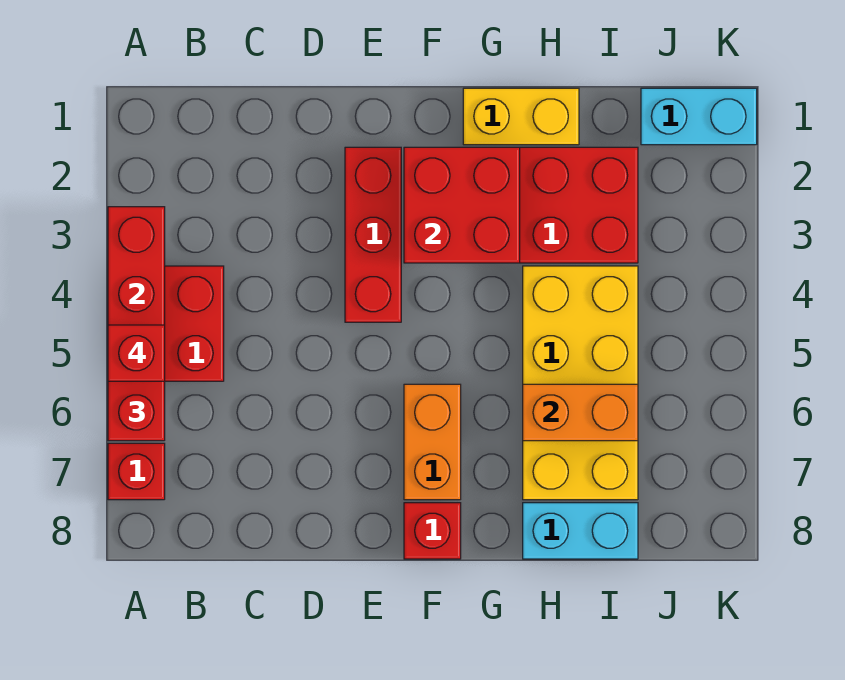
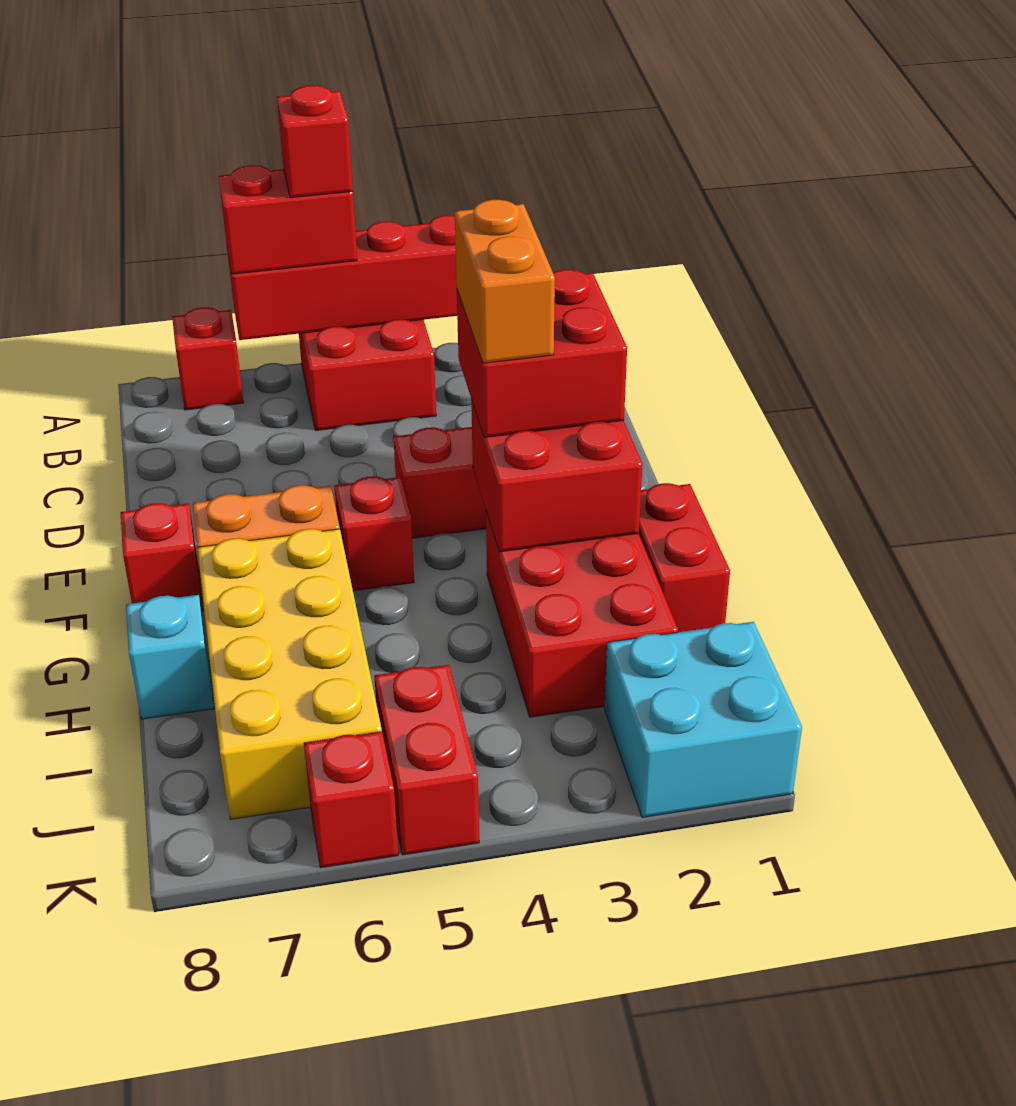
none -> red 2x2 brick [457,270,627,438]
none -> red 1x1 brick [334,476,414,591]
yellow 1x2 brick [463,88,579,145] -> red 1x2 brick [639,483,730,632]
yellow 2x4 brick [523,266,638,500] -> yellow 2x4 brick turned to [197,529,382,819]
orange 1x2 brick [523,384,638,441] -> orange 1x2 brick moved to [455,200,555,363]
cyan 1x2 brick [523,503,638,559] -> cyan 1x1 brick [126,595,214,719]
cyan 1x2 brick [641,88,757,145] -> cyan 2x2 brick [604,622,802,817]
none -> red 1x2 brick [374,665,479,855]
none -> red 1x1 brick [304,732,398,868]

